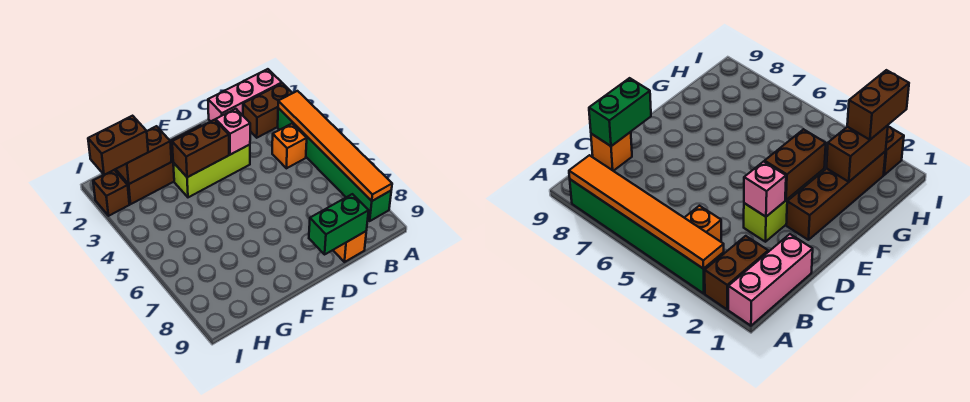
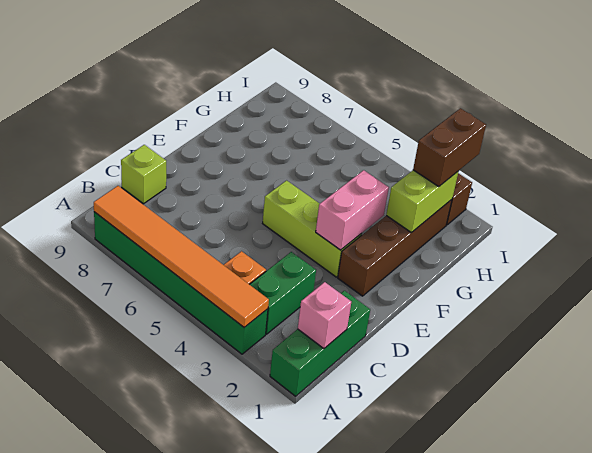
pink 1x3 brick [208,69,282,121] -> green 1x3 brick [270,291,370,396]
brown 1x2 brick [243,83,292,138] -> none
orange 1x1 brick [333,231,366,262] -> lime 1x1 brick [121,145,166,204]
green 1x2 brick [309,194,369,254] -> green 1x2 brick moved to [249,252,316,334]
lime 1x3 brick [173,145,250,197] -> lime 1x3 brick turned to [263,181,362,277]
pink 1x1 brick [216,109,250,155] -> pink 1x1 brick moved to [298,282,351,349]
brown 1x2 brick [172,120,229,177] -> pink 1x2 brick [316,170,389,250]
brown 1x2 brick [116,126,172,184] -> lime 1x2 brick [386,170,459,233]

